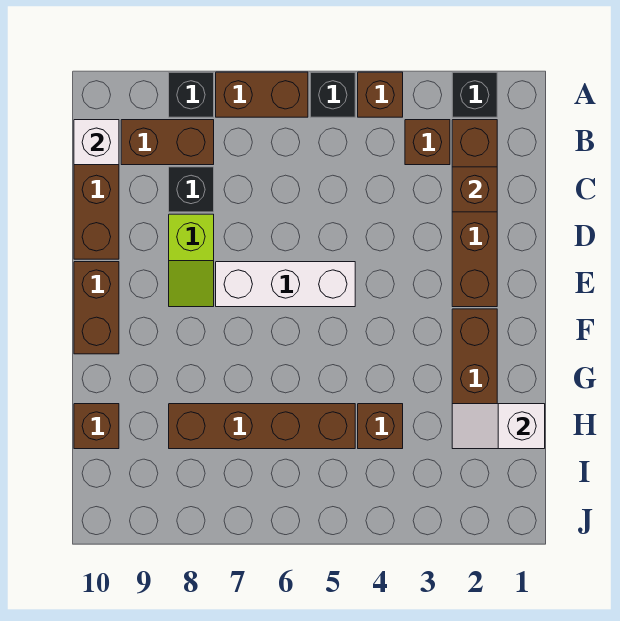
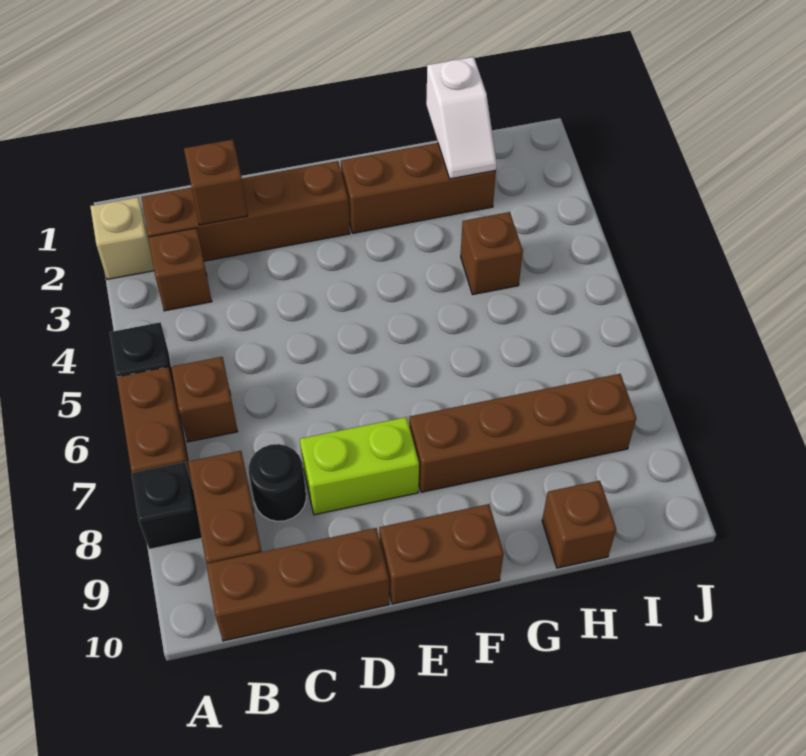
black 1x1 brick [452,72,497,117] -> tan 1x1 brick [90,197,154,279]
brown 1x1 brick [358,72,403,117] -> brown 1x1 brick moved to [171,357,238,442]
white 1x1 brick [74,120,119,165] -> none
black 1x1 brick [169,167,214,212] -> black 1x1 round brick [249,444,306,521]
lime 1x2 slope [169,214,214,307] -> lime 1x2 brick [300,417,419,515]
white 1x3 brick [216,262,355,307] -> none
brown 1x4 brick [169,404,355,449] -> brown 1x4 brick turned to [409,374,636,492]

